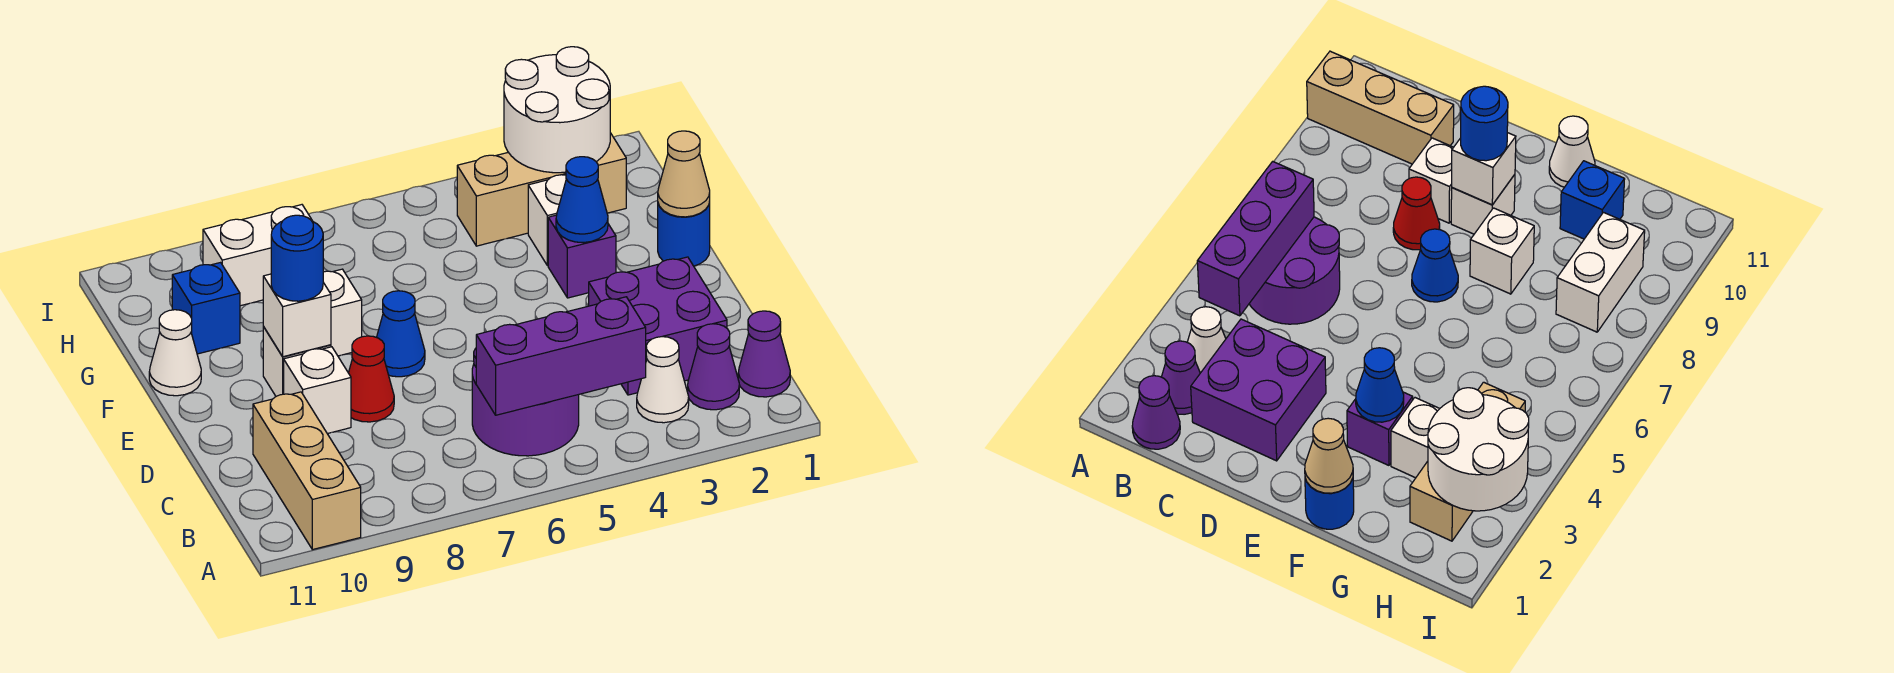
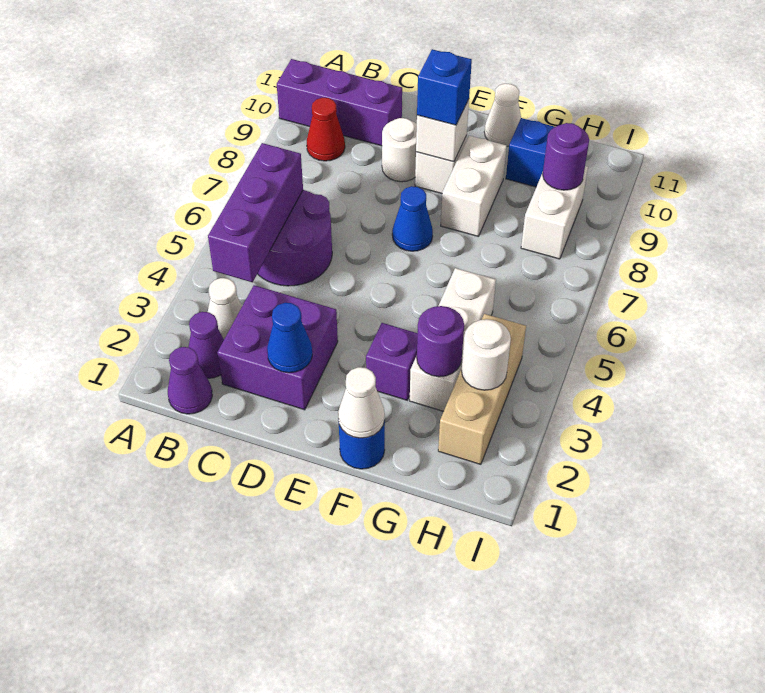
tan 1x3 brick [253,392,361,550] -> purple 1x3 brick [277,59,402,146]
red 1x1 cone [349,336,394,422] -> red 1x1 cone moved to [307,98,345,161]
white 1x1 brick [284,347,351,434] -> white 1x1 round brick [382,118,417,182]
blue 1x1 round brick [271,215,323,301] -> blue 1x1 brick [417,49,472,125]
tan 1x1 cone [658,131,710,217] -> white 1x1 cone [338,367,385,438]
blue 1x1 cone [556,157,608,243] -> blue 1x1 cone moved to [267,303,312,373]
white 1x1 brick [323,269,362,356] -> white 1x2 brick [441,136,507,237]
white 1x1 brick [528,175,566,266] -> white 1x3 brick [410,268,496,411]
none -> purple 1x1 round brick [417,306,464,377]
white 2x2 round brick [504,47,610,173] -> white 1x1 round brick [462,319,511,390]
none -> purple 1x1 round brick [543,123,589,190]

